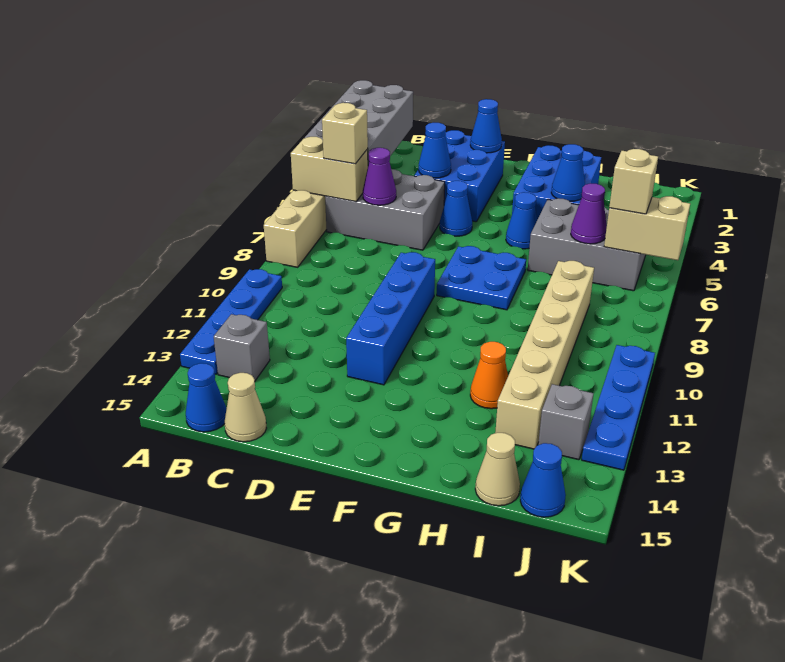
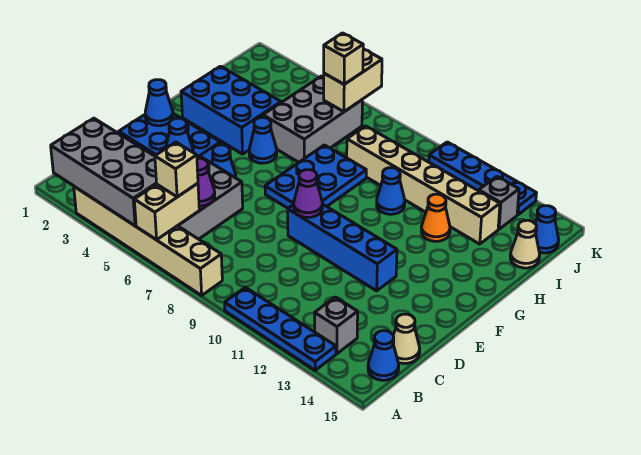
blue 2x2 plate [437,246,526,310] -> blue 2x3 plate [265,145,366,208]
blue 1x1 cone [551,144,585,201] -> blue 1x1 cone moved to [377,168,405,214]
purple 1x1 cone [571,183,607,244] -> purple 1x1 cone moved to [294,170,322,217]

